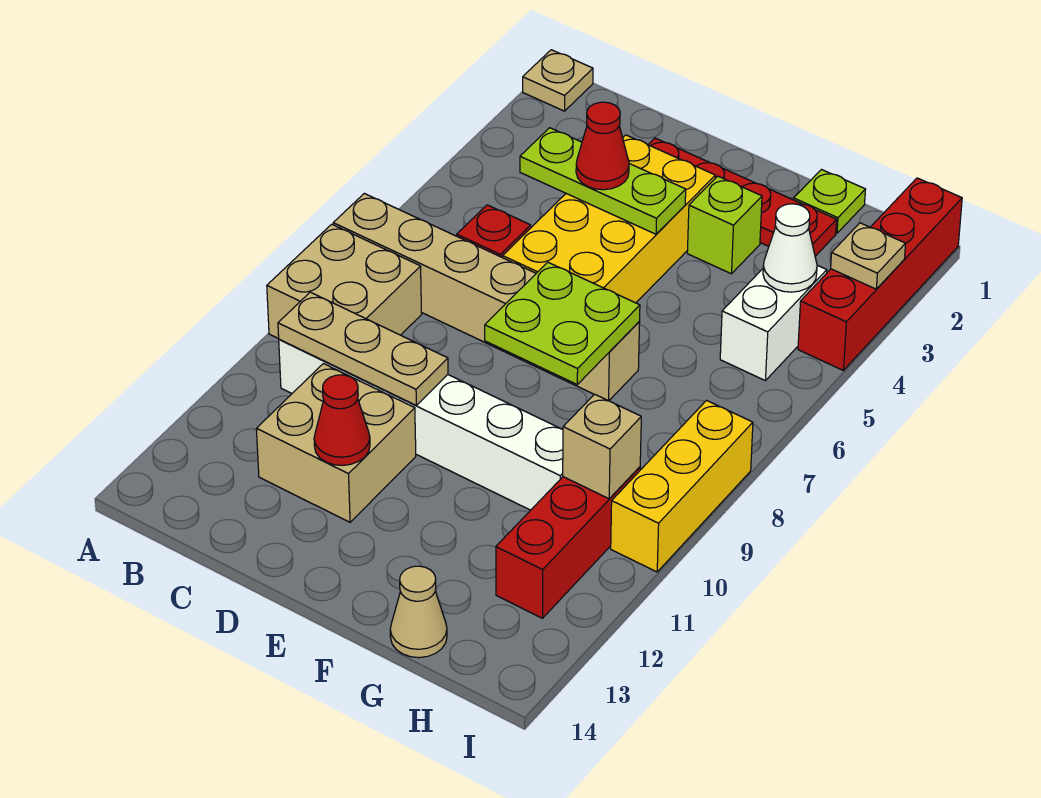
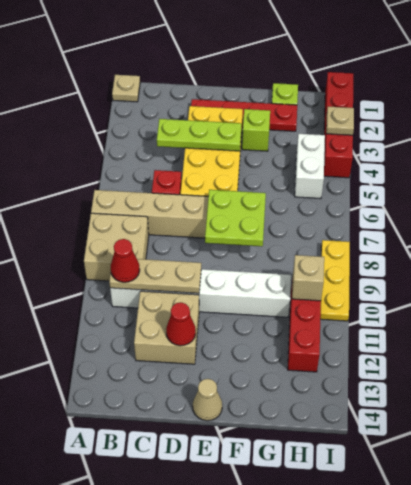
red 1x1 cone [576,102,629,190] -> red 1x1 cone moved to [111,239,140,282]
tan 1x1 cone [390,566,447,658] -> tan 1x1 cone moved to [193,379,222,421]
white 1x1 cone [763,204,817,292] -> none
yellow 1x3 brick [611,401,753,572] -> yellow 1x3 plate [320,240,350,321]

